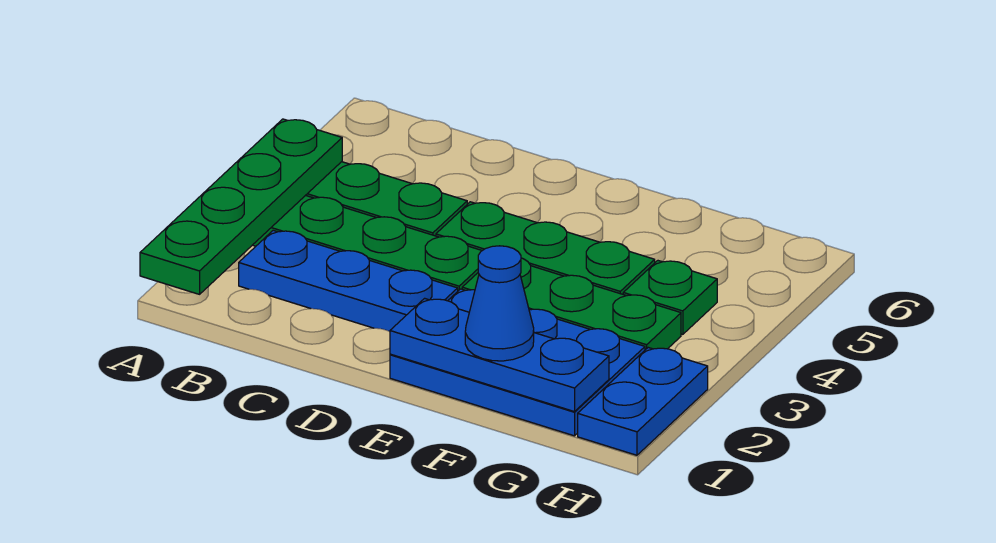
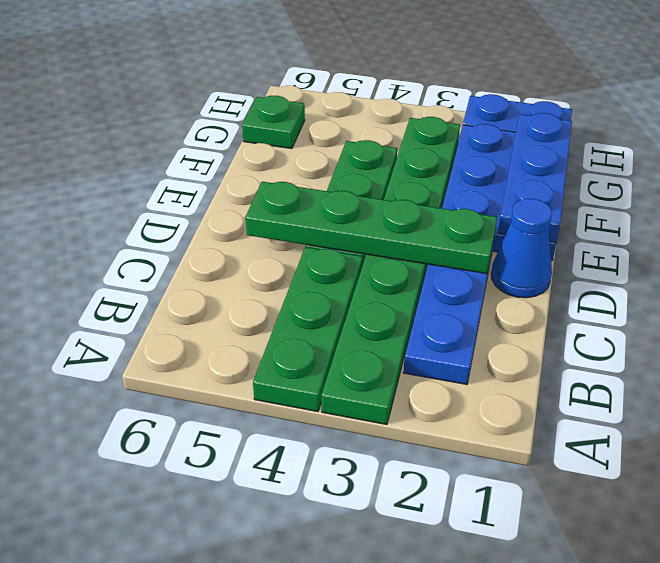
green 1x4 plate [140,119,342,294] -> green 1x4 plate moved to [245,182,497,274]
blue 1x1 cone [465,246,534,361] -> blue 1x1 cone moved to [491,199,552,298]
green 1x1 plate [623,261,717,334] -> green 1x1 plate moved to [242,96,305,149]

